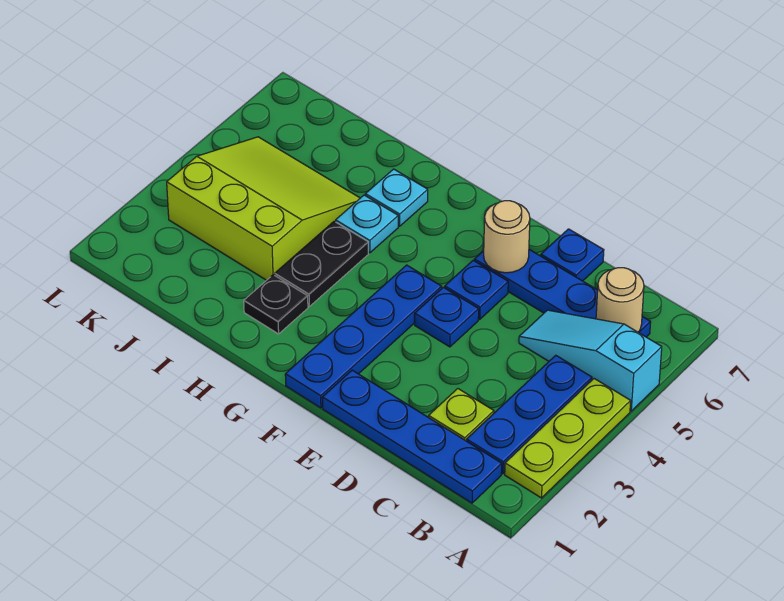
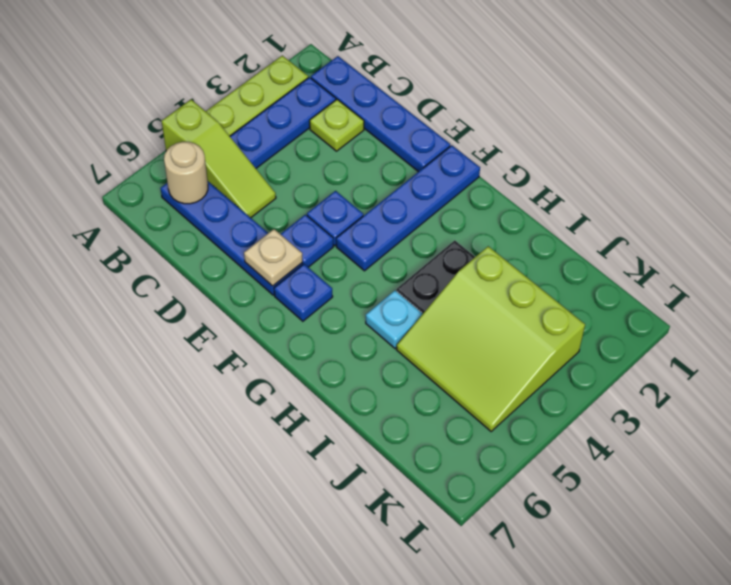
cyan 1x3 slope [519,310,662,411] -> lime 1x3 slope [162,100,276,218]
blue 1x1 plate [541,229,604,281] -> blue 1x1 plate moved to [274,264,333,321]
tan 1x1 round brick [484,201,530,273] -> tan 1x1 plate [244,229,303,286]
black 1x1 plate [244,275,308,334] -> none
cyan 1x1 plate [365,169,428,226] -> none

